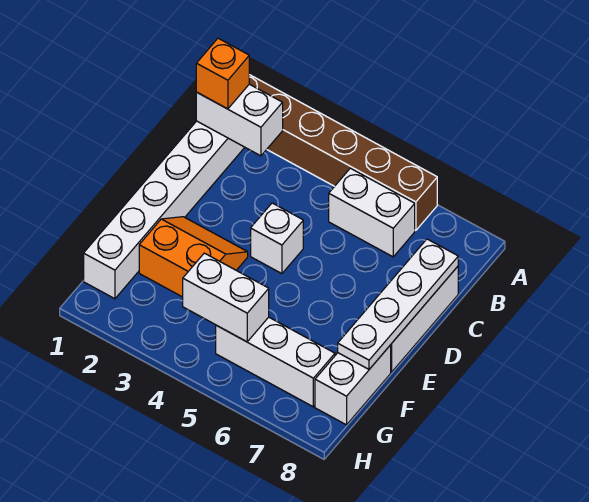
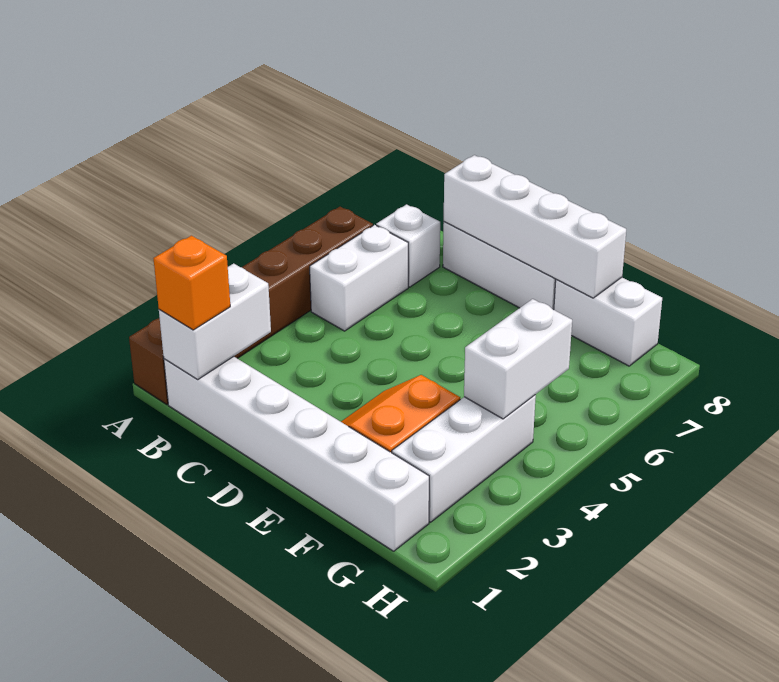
white 1x4 plate [338,239,458,369] -> white 1x4 brick [444,155,626,298]
white 1x1 brick [251,203,303,274] -> white 1x1 brick moved to [376,204,440,287]
white 1x3 brick [216,317,335,407] -> white 1x3 brick moved to [392,395,536,522]

